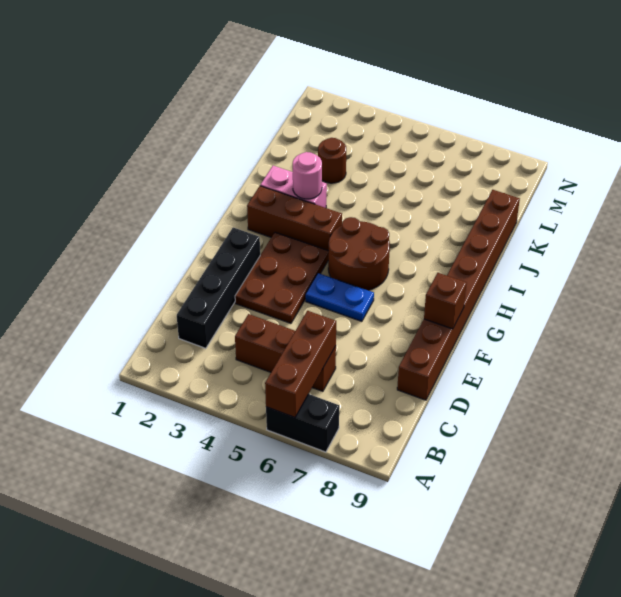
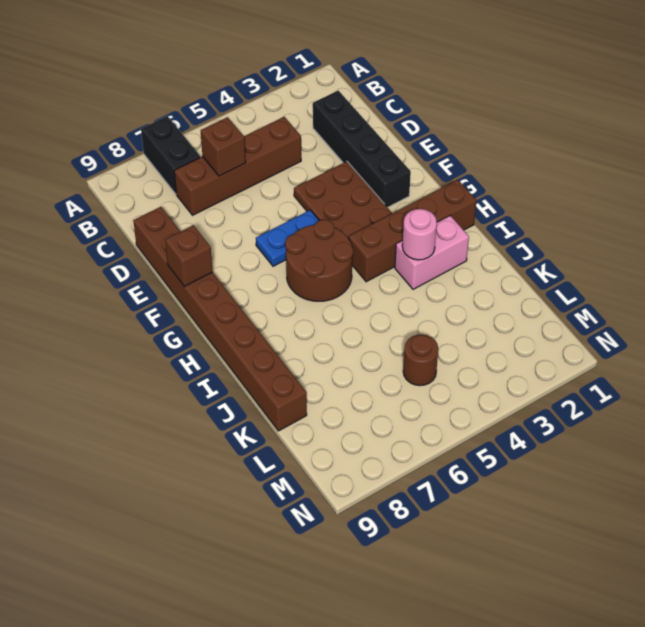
black 1x2 brick [266,394,339,452] -> black 1x2 brick turned to [141,116,200,194]
brown 1x3 brick [265,311,336,417] -> brown 1x1 brick [201,117,246,176]
brown 1x3 brick [235,314,336,391] -> brown 1x4 brick [174,117,301,215]
brown 1x3 brick [247,186,342,251] -> brown 1x4 brick [349,180,476,282]
brown 1x1 round brick [318,138,346,183] -> brown 1x1 round brick moved to [403,334,438,386]

